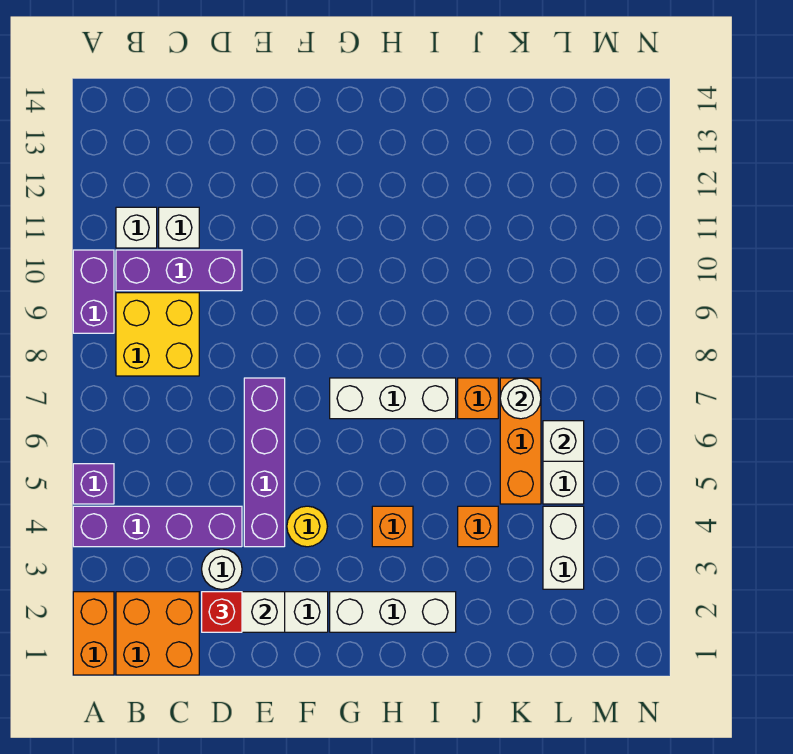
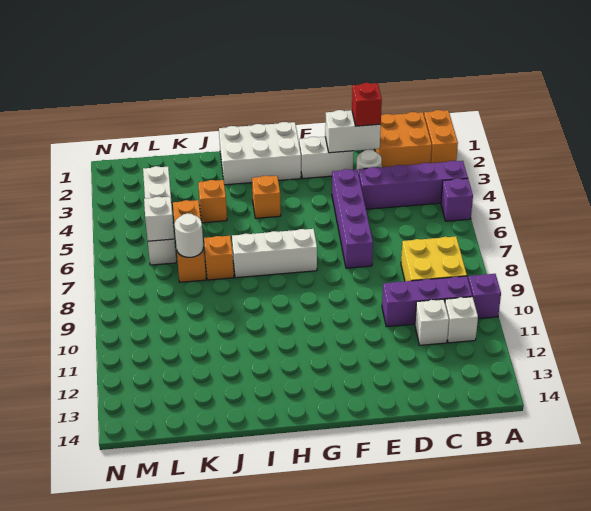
purple 1x2 brick [73,250,114,333] -> purple 1x1 brick [468,274,501,319]
yellow 1x1 round brick [287,506,327,547] -> none
white 1x3 brick [330,592,456,632] -> white 2x3 brick [219,122,301,185]

